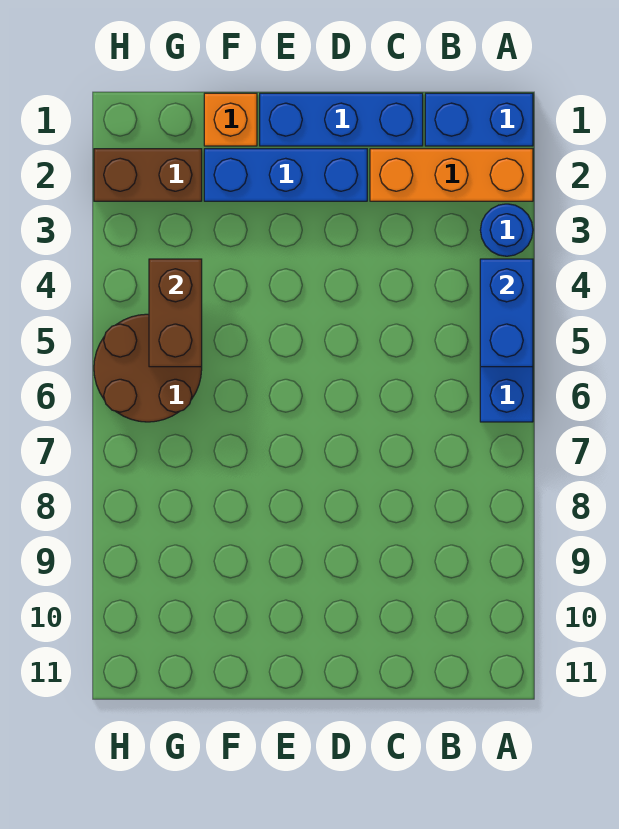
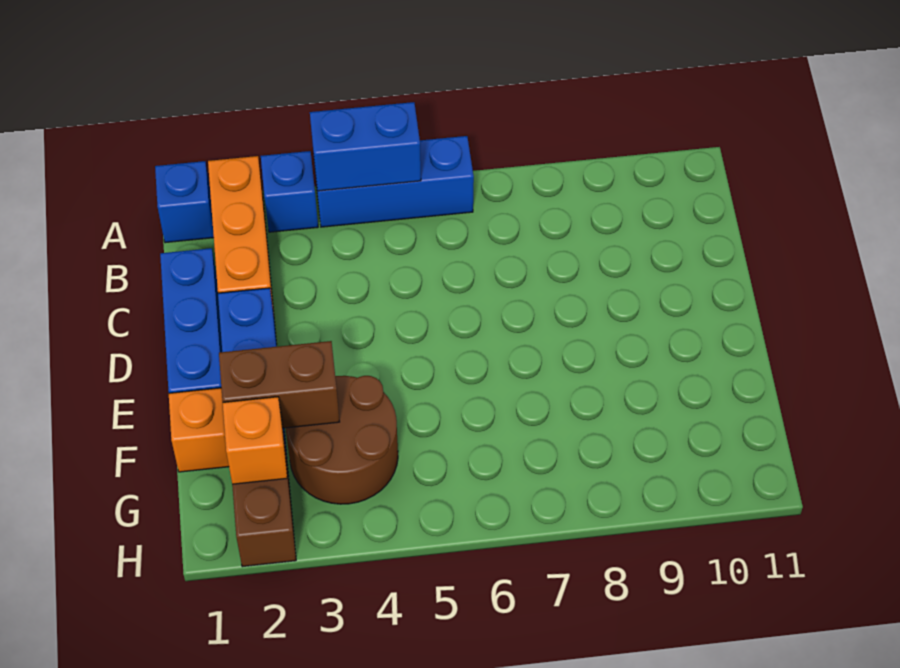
blue 1x2 brick [425,93,533,146] -> blue 1x1 brick [155,161,214,243]
blue 1x1 round brick [480,204,533,256] -> blue 1x1 brick [261,151,318,232]
none -> orange 1x1 brick [223,397,287,484]
brown 1x2 brick [149,259,202,367] -> brown 1x2 brick moved to [219,341,340,428]
brown 2x2 round brick [94,314,202,422] -> brown 2x2 round brick moved to [286,376,398,504]

